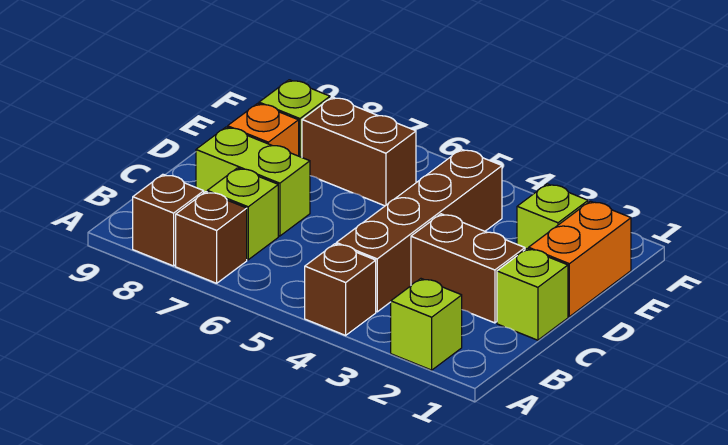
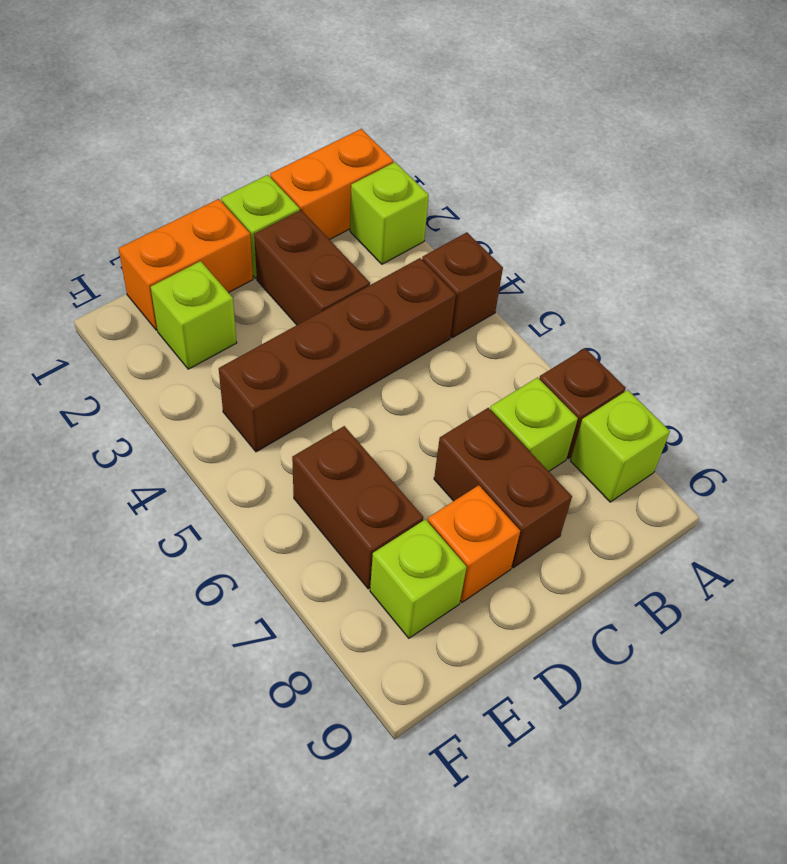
none -> orange 1x2 brick [270,129,394,240]
brown 1x1 brick [133,174,204,266] -> lime 1x1 brick [570,390,670,502]
lime 1x2 brick [196,127,310,236] -> brown 1x2 brick [434,408,572,568]

